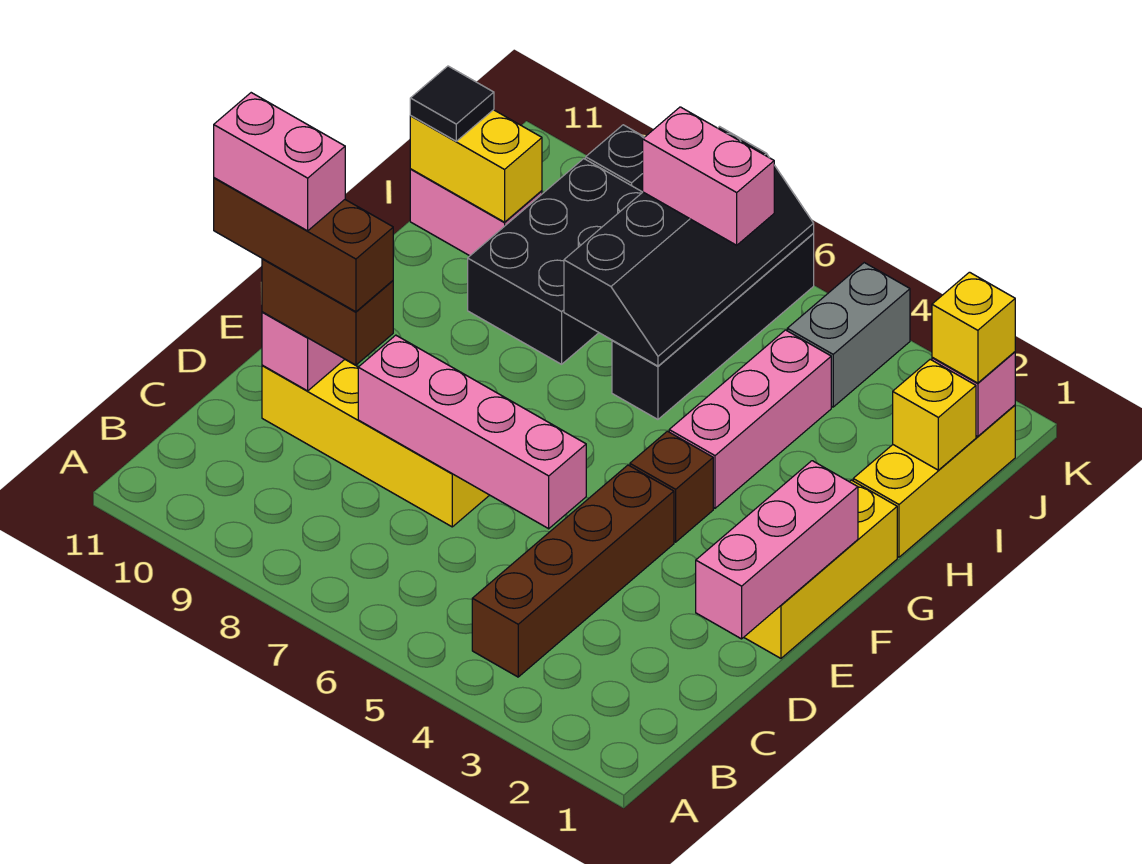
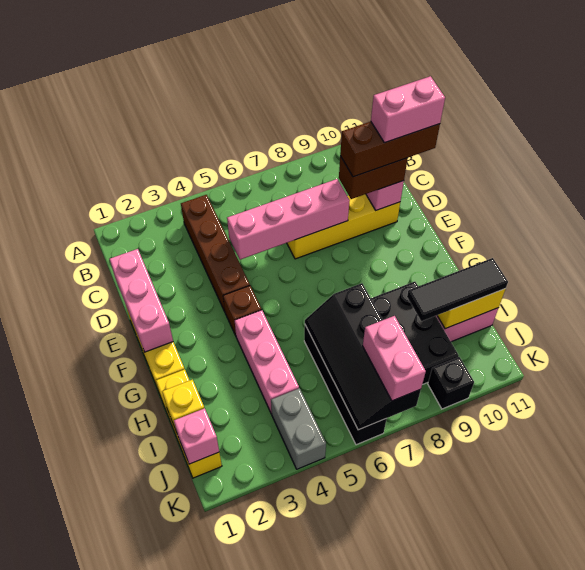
black 1x1 tile [410,66,494,141] -> black 1x3 tile [407,258,508,321]
yellow 1x1 brick [932,272,1015,383] -> none
pink 1x2 brick [643,107,774,245] -> pink 1x2 brick turned to [363,316,426,401]

